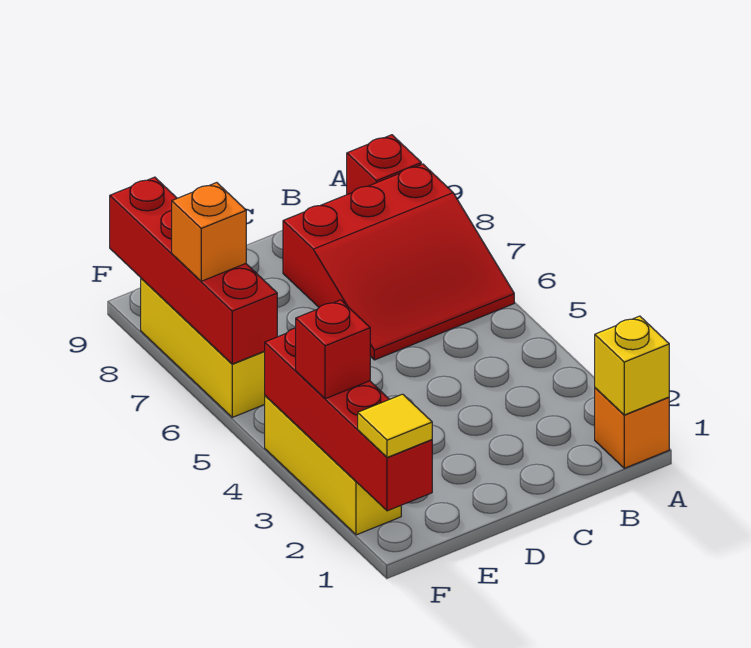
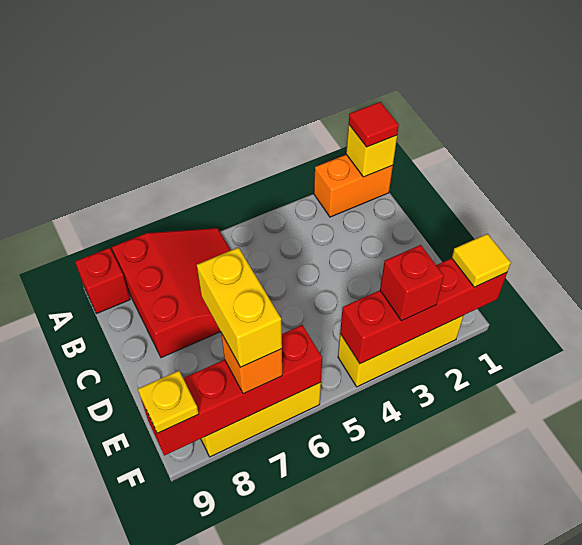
orange 1x1 brick [595,388,669,468] -> orange 1x2 brick [314,155,393,217]
none -> red 1x1 tile [349,102,399,147]
none -> yellow 1x2 brick [197,248,282,367]
none -> yellow 1x1 plate [138,371,199,433]

